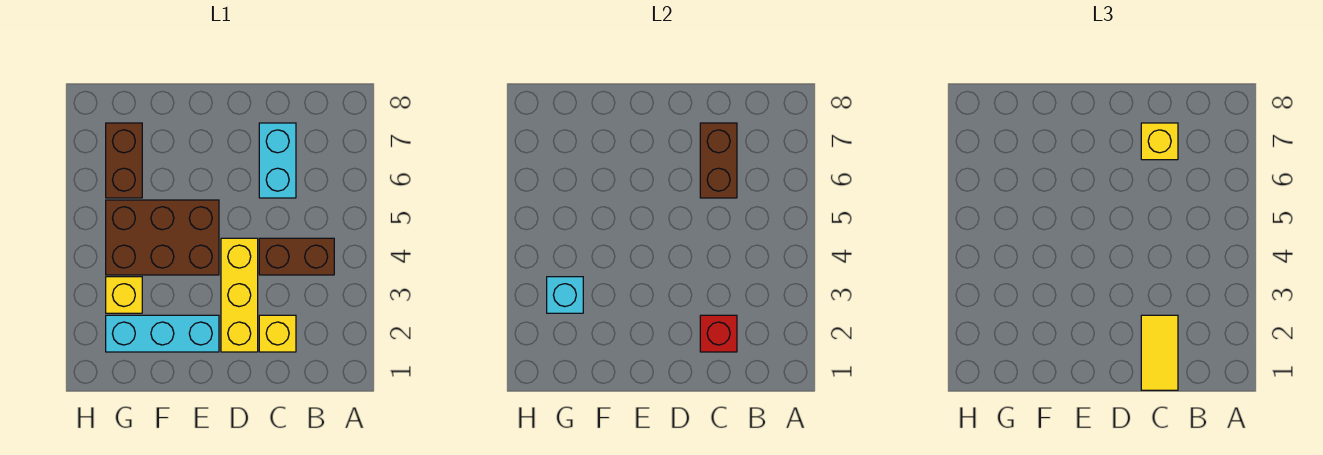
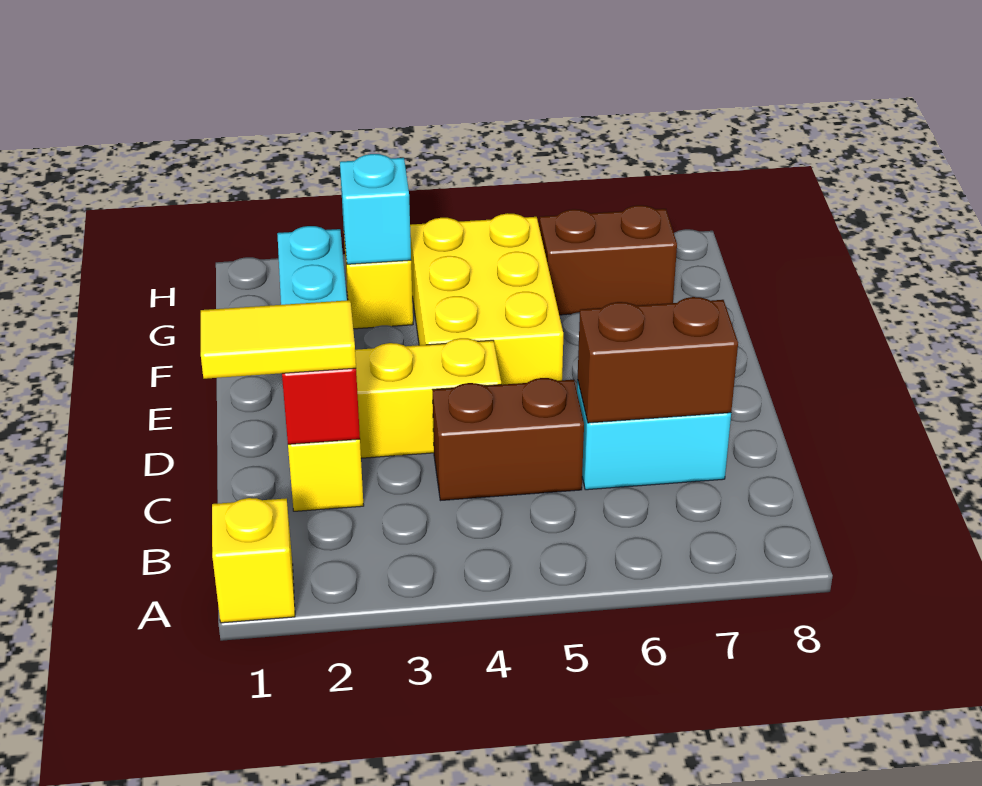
brown 1x2 brick [259,238,334,275] -> brown 1x2 brick turned to [433,378,584,501]
yellow 1x1 brick [1141,123,1178,160] -> yellow 1x1 brick moved to [212,498,295,623]
brown 2x3 brick [106,200,219,275] -> yellow 2x3 brick [410,213,563,385]

